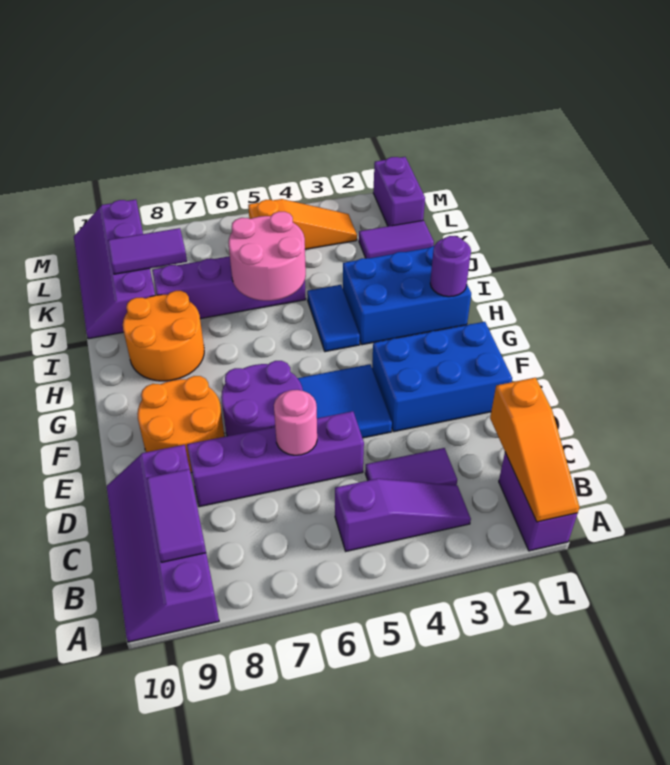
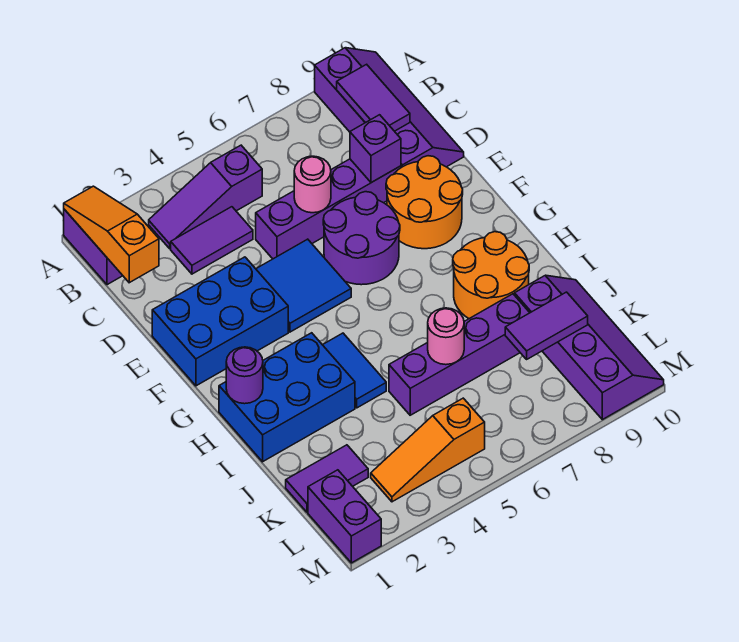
none -> purple 1x1 brick [350,115,401,183]
pink 2x2 round brick [228,212,306,301] -> pink 1x1 round brick [428,308,464,365]

